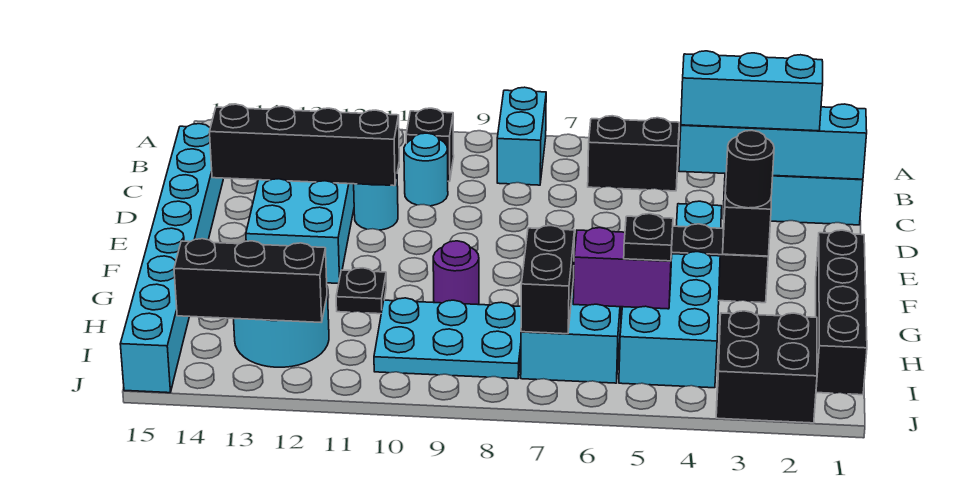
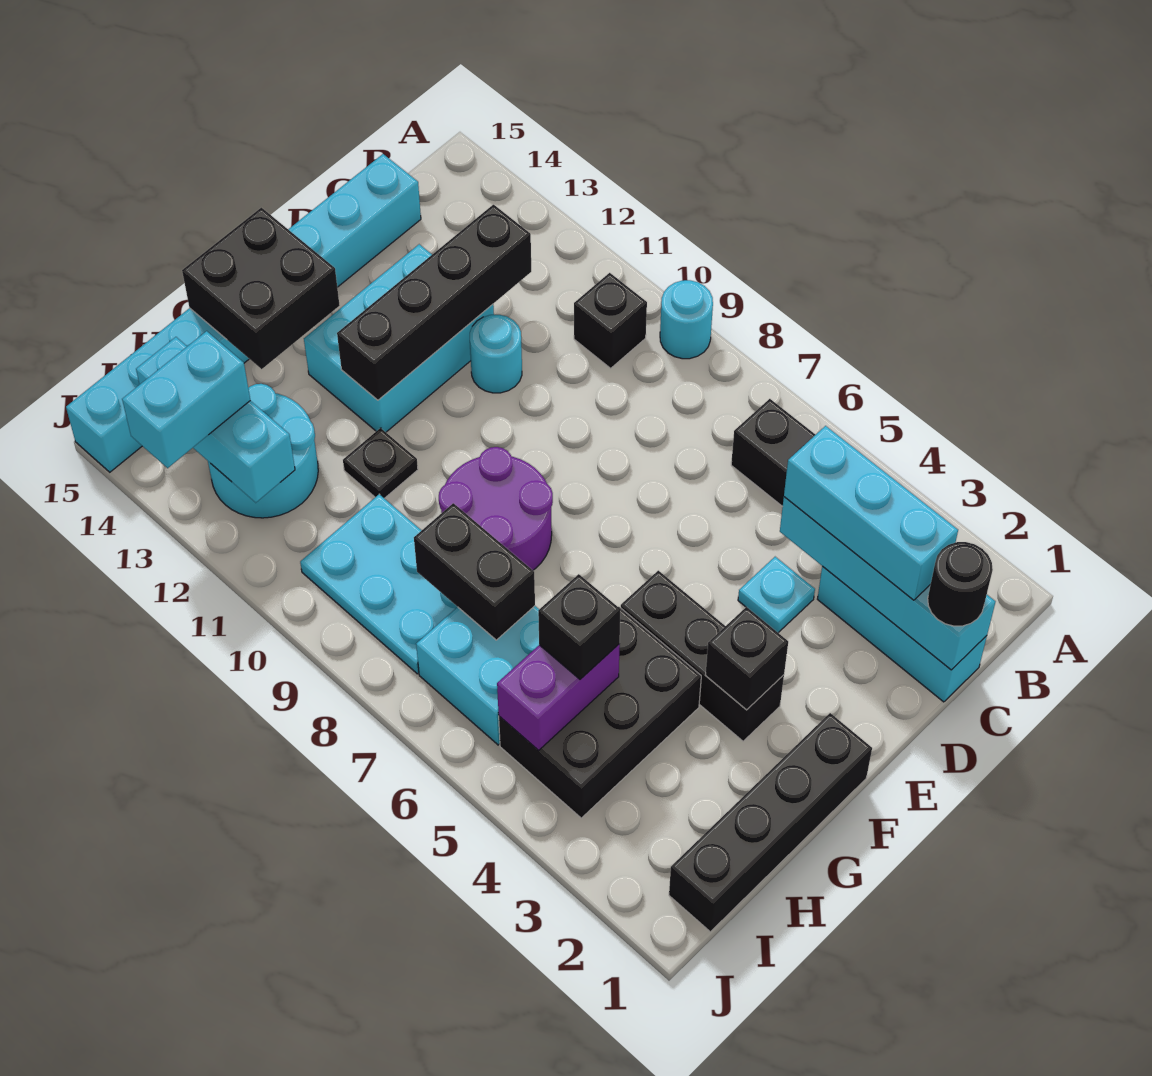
cyan 1x2 brick [497,87,546,185] -> cyan 1x2 brick moved to [122,331,250,468]
cyan 1x1 round brick [404,133,448,206] -> cyan 1x1 round brick moved to [660,280,713,359]
black 1x4 brick [210,104,399,186] -> black 1x4 brick turned to [337,205,531,400]
black 1x1 round brick [725,130,774,208] -> black 1x1 round brick moved to [928,542,993,626]
cyan 2x3 brick [619,252,720,388] -> black 2x3 brick [499,607,701,818]
purple 1x1 round brick [433,241,479,305] -> purple 2x2 round brick [439,447,553,570]
purple 1x2 brick [573,228,672,309] -> purple 1x2 brick turned to [497,644,620,750]
black 1x1 plate [624,214,673,261] -> black 1x1 brick [538,574,621,679]
black 1x2 brick [521,226,574,334] -> black 1x2 brick turned to [414,503,535,640]
black 2x2 brick [716,311,817,423] -> black 2x2 brick moved to [182,208,340,369]
black 1x3 brick [174,239,327,322] -> cyan 1x3 brick [136,337,295,503]

